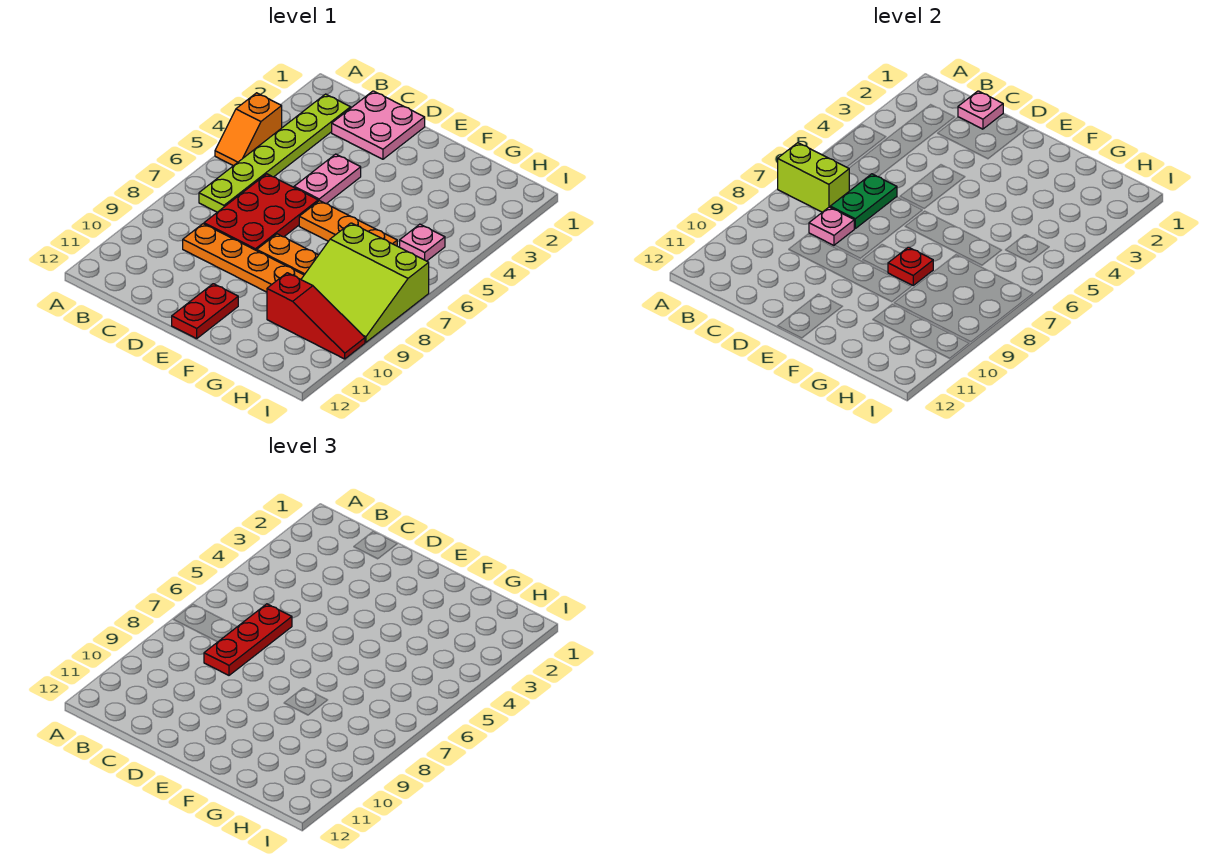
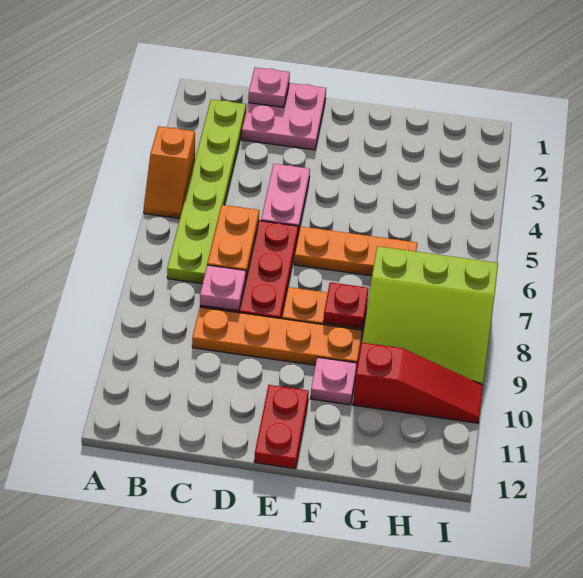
lime 1x2 brick [778,143,849,212] -> none
green 1x2 plate [830,174,897,228] -> orange 1x2 plate [207,205,259,277]
red 1x3 plate [204,604,292,675] -> none
pink 1x1 plate [400,224,445,261] -> pink 1x1 plate moved to [310,357,357,405]

